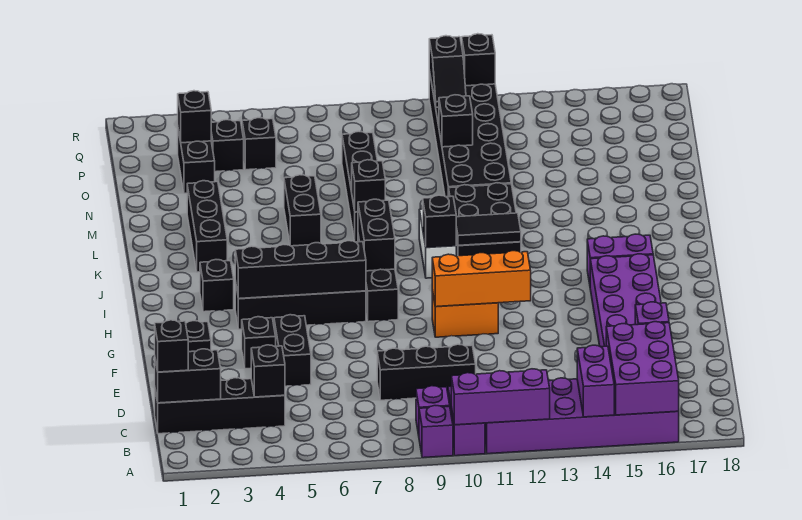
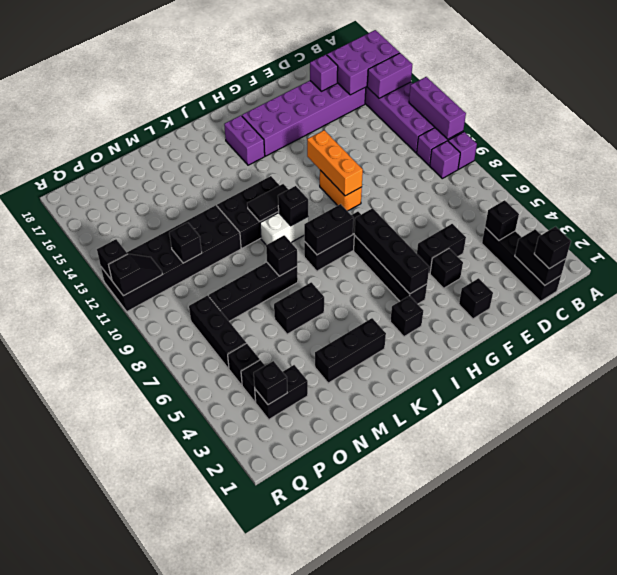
black 1x3 brick [377,344,476,400] -> black 1x3 brick moved to [189,295,246,369]
black 1x2 tile [456,213,521,246] -> black 1x2 tile turned to [247,184,288,221]

